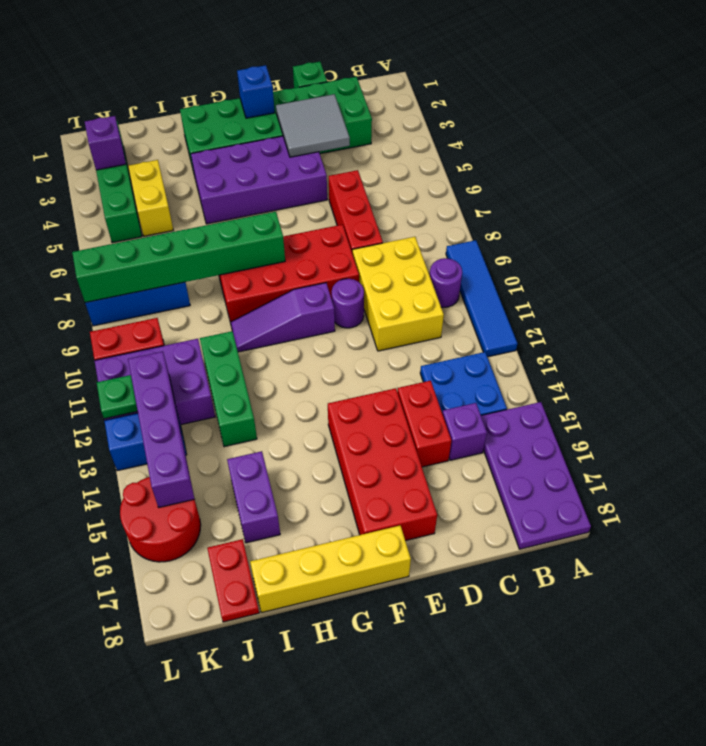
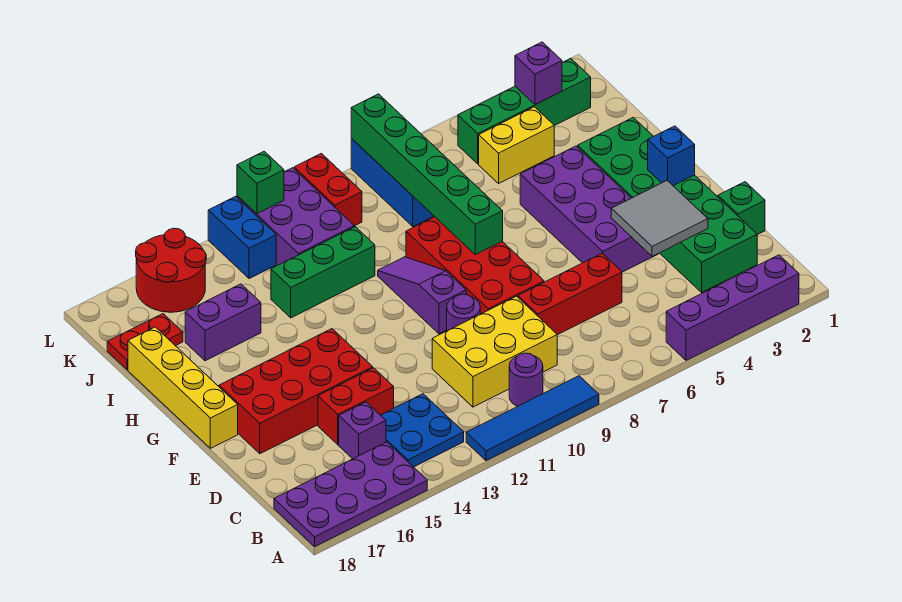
purple 1x4 brick [128,352,194,507] -> purple 1x4 brick moved to [666,255,799,360]
green 1x1 plate [97,375,137,419] -> green 1x1 brick [237,151,284,214]

